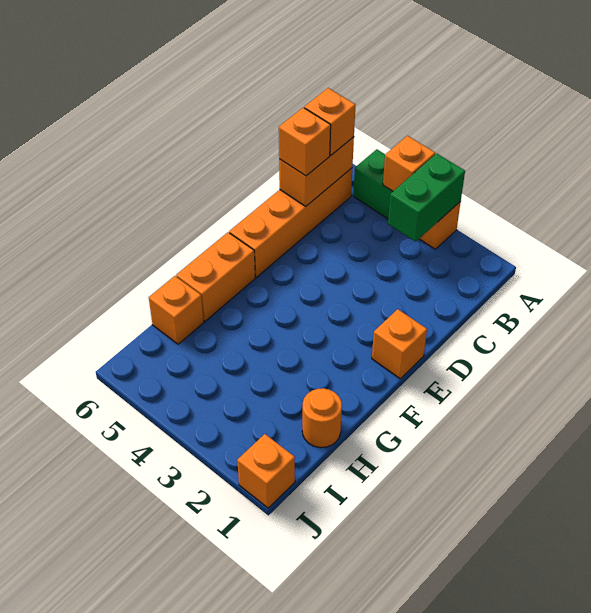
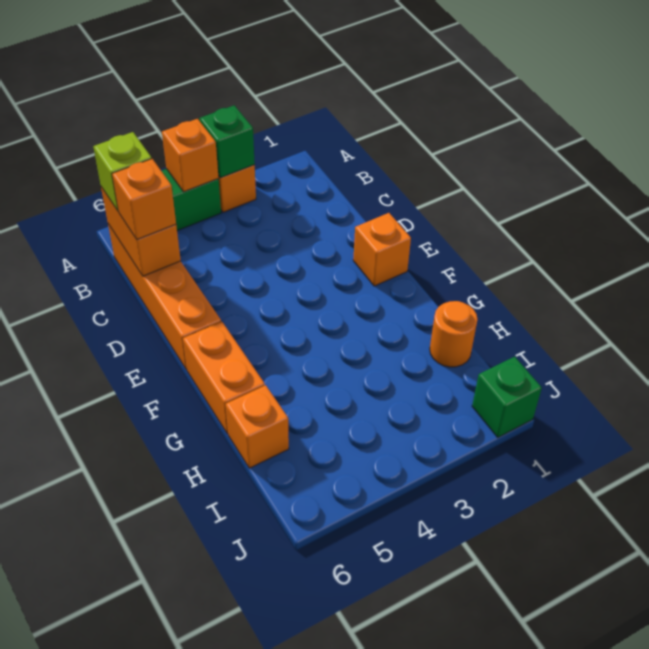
green 1x2 brick [388,154,465,242] -> green 1x1 brick [199,105,255,178]
orange 1x1 brick [304,88,355,155] -> lime 1x1 brick [93,132,152,211]
orange 1x1 brick [237,434,295,508] -> green 1x1 brick [472,357,542,437]

